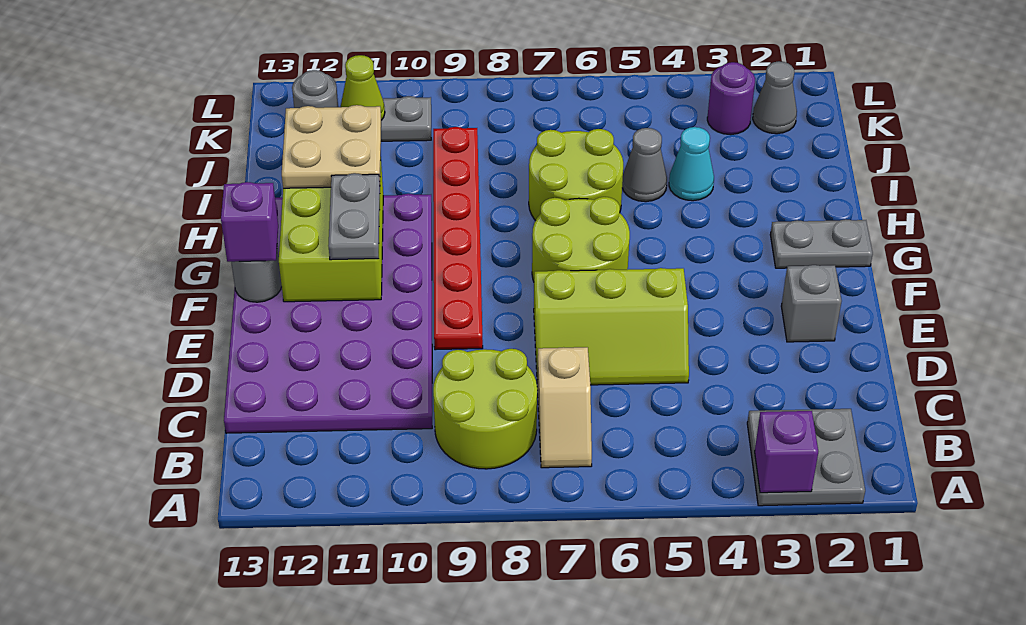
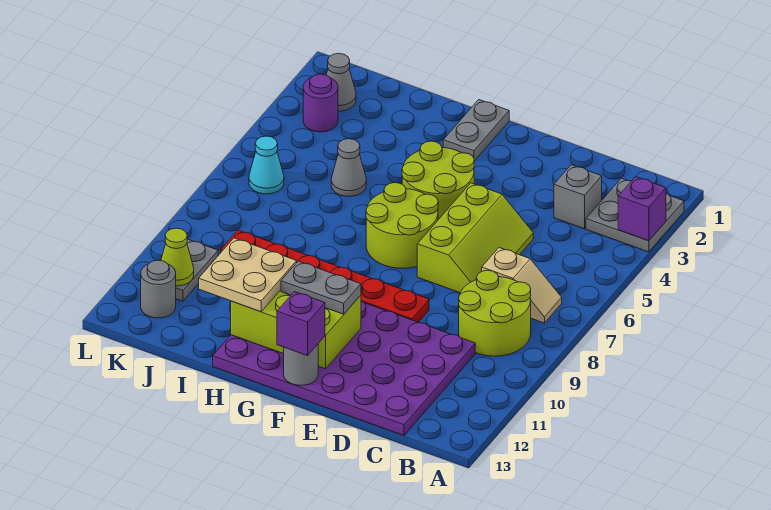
grey 1x1 brick [781,265,842,342] -> grey 1x1 brick moved to [554,165,602,229]
lime 2x2 round brick [529,129,623,221] -> lime 2x2 round brick moved to [402,141,474,220]
cyan 1x1 cone [669,127,714,201] -> cyan 1x1 cone moved to [249,136,284,194]

